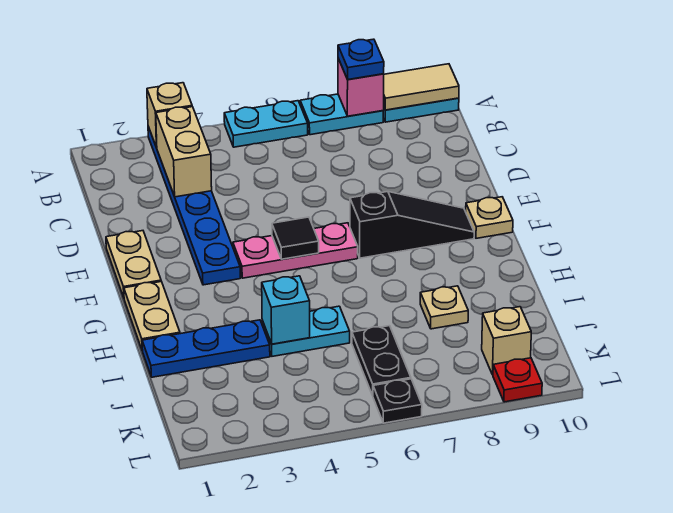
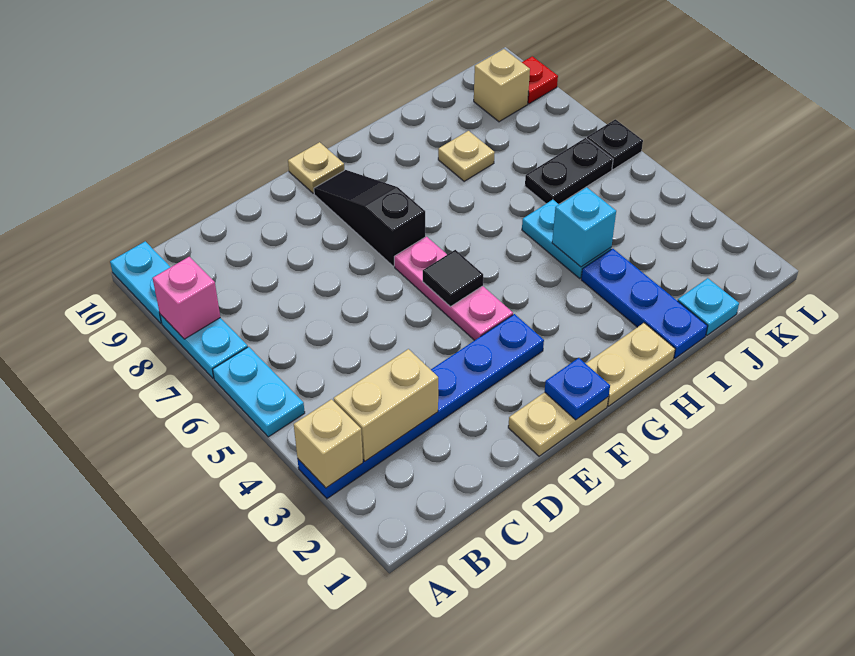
blue 1x1 plate [338,39,384,79] -> blue 1x1 plate moved to [545,358,610,420]
tan 1x2 tile [384,64,459,110] -> none
none -> cyan 1x1 plate [678,278,739,335]

